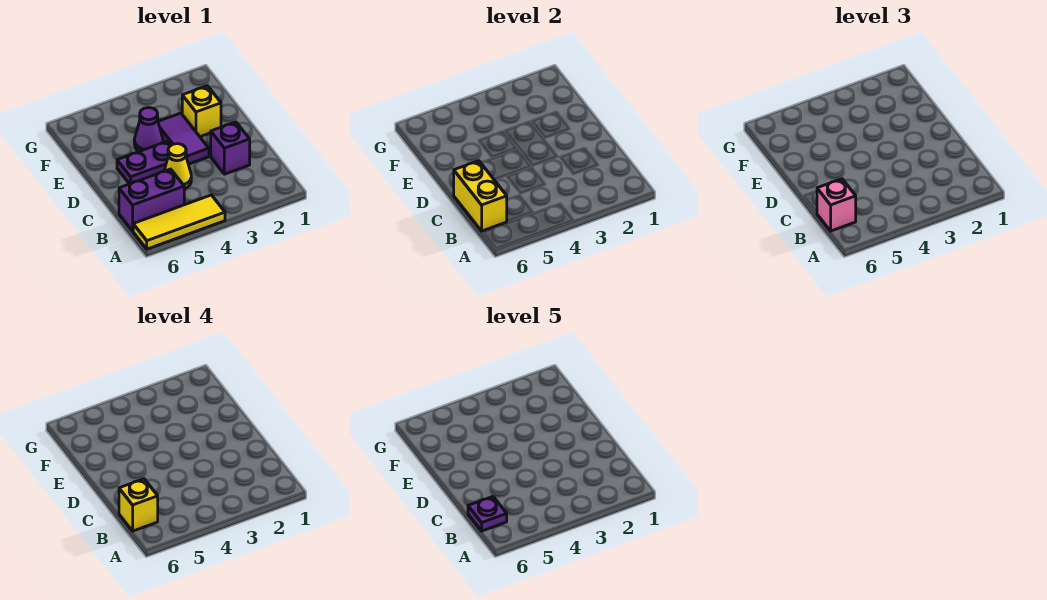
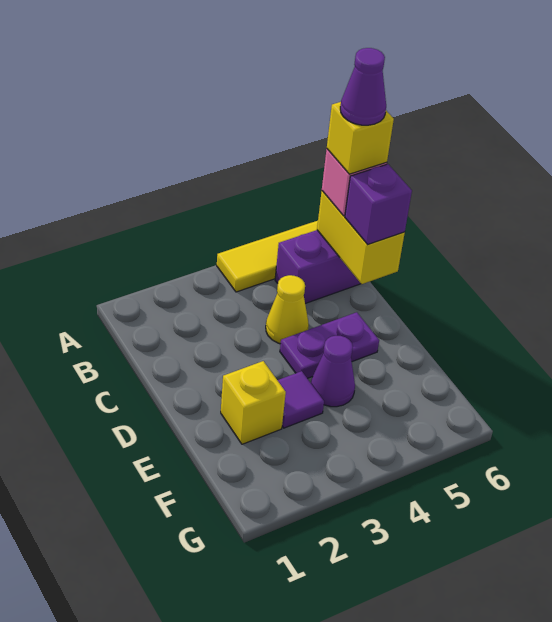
purple 1x1 plate [468,497,507,531] -> purple 1x1 cone [340,48,386,125]
purple 1x1 brick [211,122,250,174] -> purple 1x1 brick moved to [345,164,412,244]
purple 1x2 tile [158,113,209,164] -> purple 1x1 tile [278,371,324,428]

